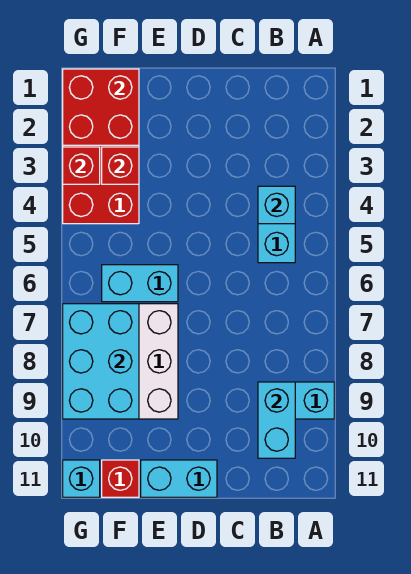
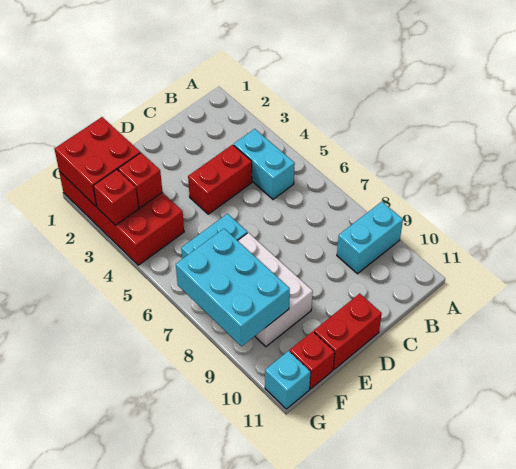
cyan 1x1 brick [258,186,295,224] -> none
cyan 1x2 brick [258,382,295,458] -> none
none -> red 1x2 brick [188,145,252,214]
cyan 1x2 brick [141,460,217,497] -> red 1x2 brick [314,294,382,369]

